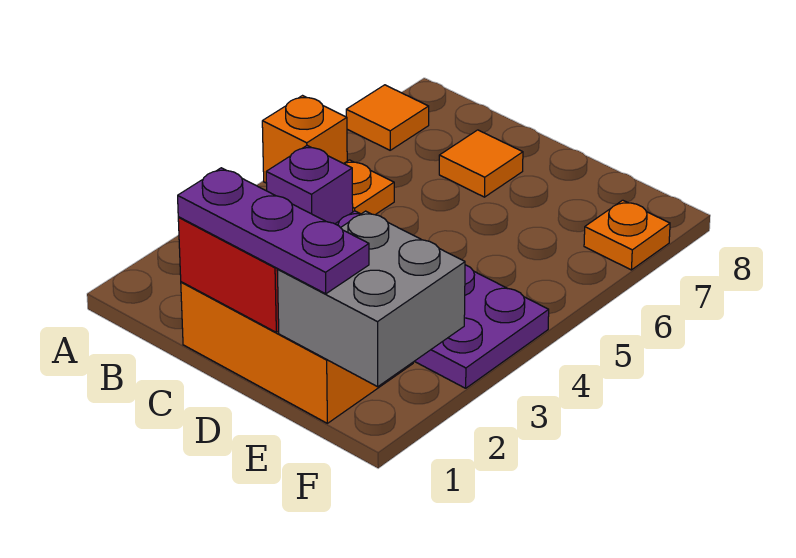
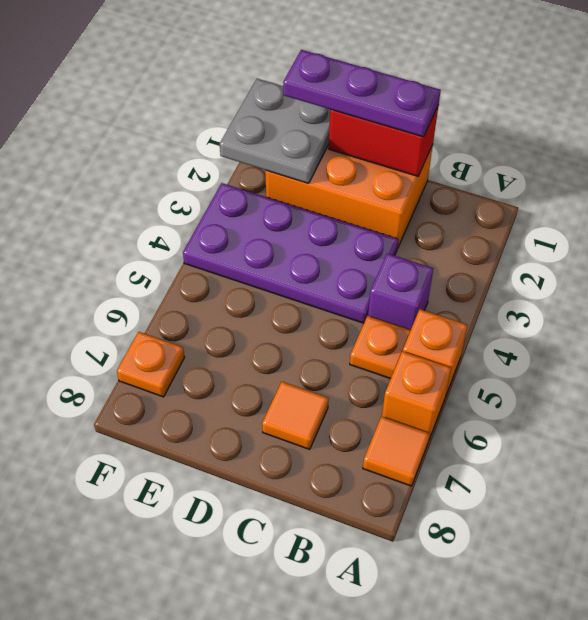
none -> orange 1x1 brick [382,351,451,439]
grey 2x2 brick [277,211,465,387] -> grey 2x2 plate [220,79,330,183]

